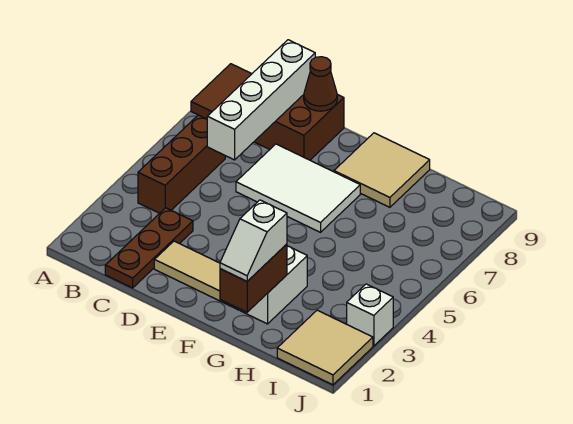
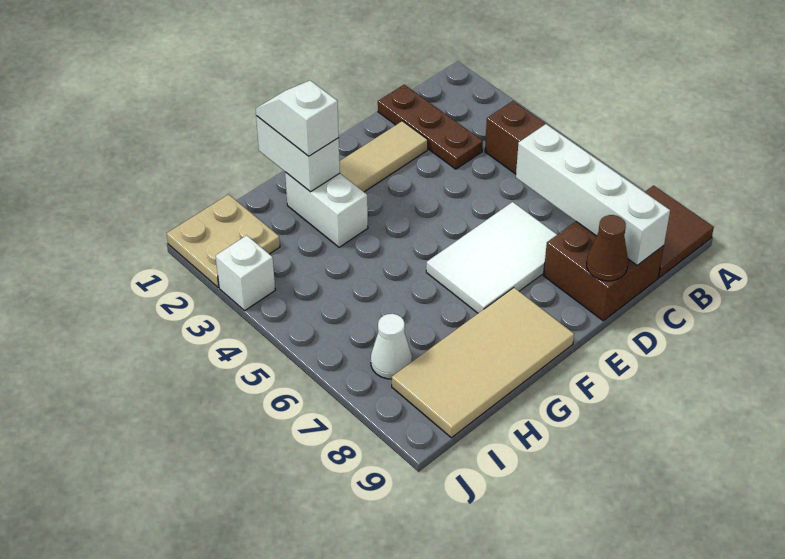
tan 2x2 tile [334,133,430,207] -> tan 2x4 tile [392,288,574,438]
brown 1x2 brick [220,244,287,312] -> white 1x2 brick [256,116,340,192]
tan 2x2 tile [277,310,373,385] -> tan 2x2 plate [167,195,280,287]
none -> white 1x1 cone [371,314,412,379]

